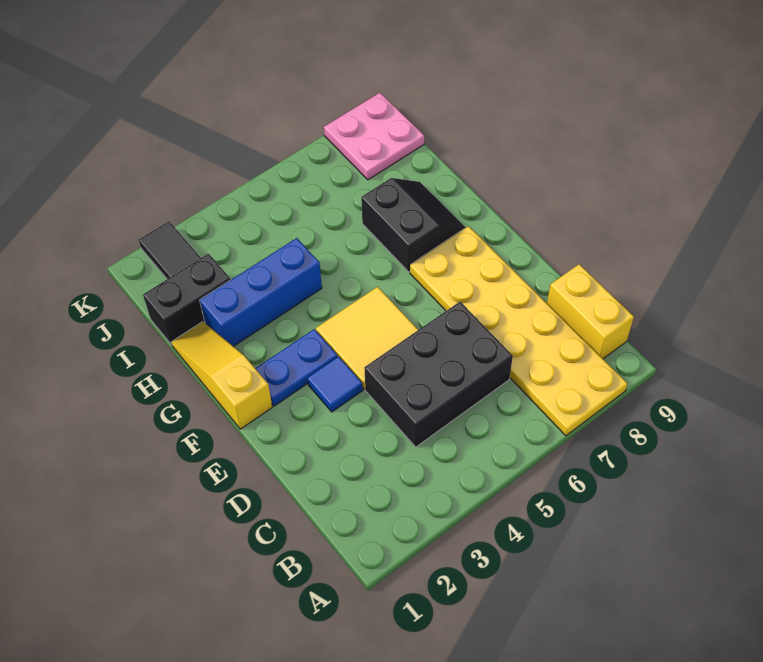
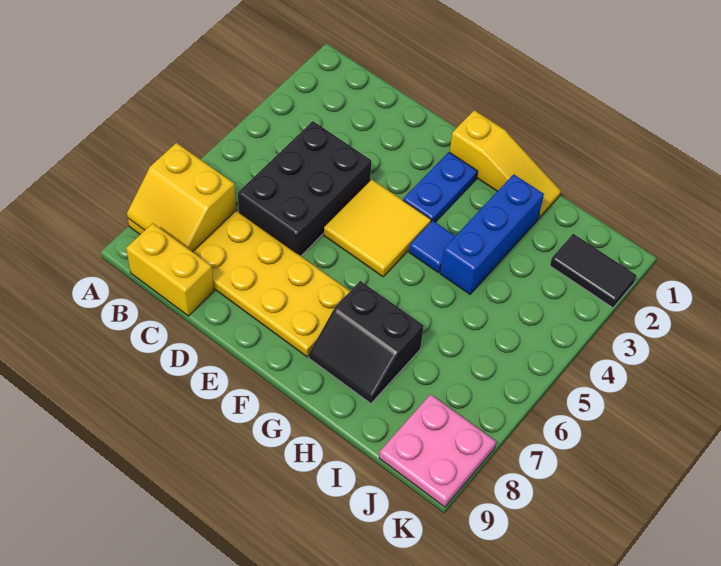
none -> yellow 2x2 slope [127,143,236,252]
blue 1x1 tile [307,357,363,412] -> blue 1x1 tile moved to [409,221,455,273]
black 1x2 brick [143,254,231,345] -> none

